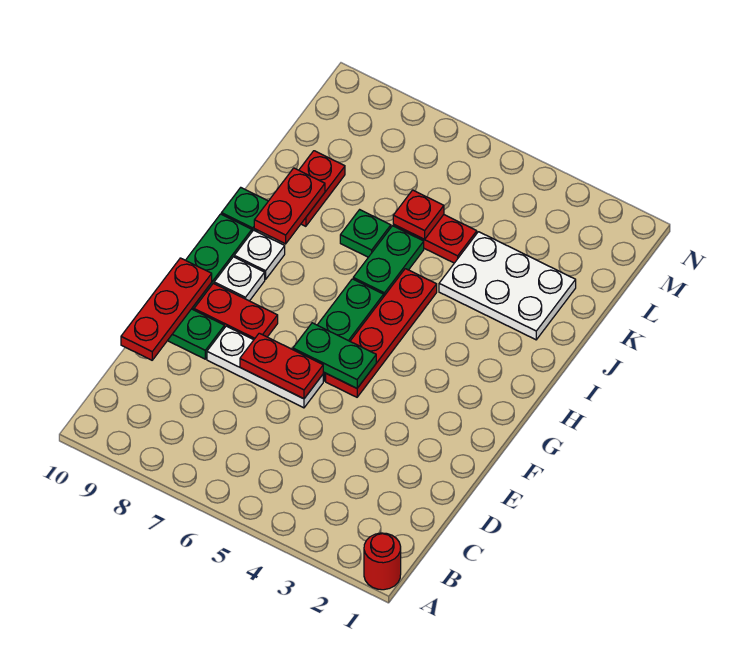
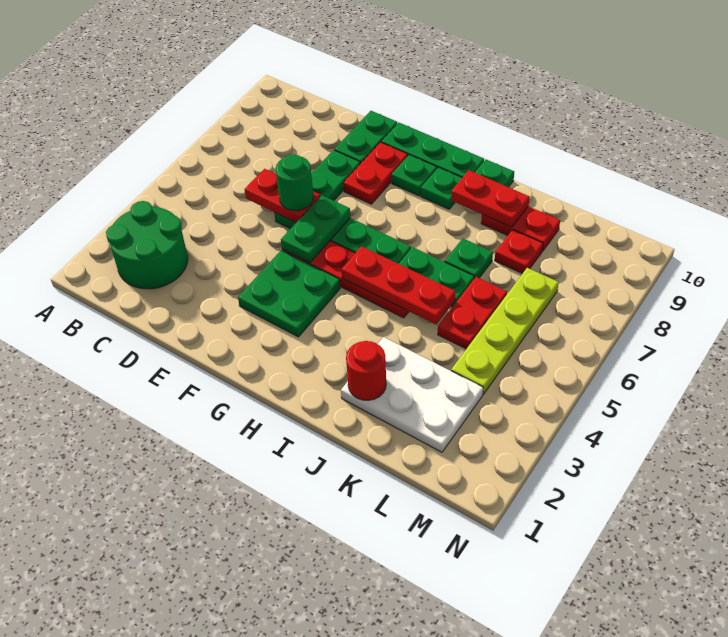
red 1x1 round brick [364,533,401,590] -> red 1x1 round brick moved to [346,341,386,400]
none -> green 2x2 round brick [106,201,188,289]
red 1x3 plate [121,258,212,360] -> red 1x3 plate moved to [341,246,456,324]
white 1x3 plate [207,326,323,408] -> green 1x3 plate [274,150,360,229]
red 1x2 plate [240,333,323,399] -> red 1x2 plate turned to [244,169,320,222]
none -> green 1x1 round brick [276,154,314,211]
none -> green 2x2 plate [238,250,340,337]
white 1x1 plate [214,257,265,301] -> green 1x1 plate [391,155,437,196]
white 1x1 plate [234,230,285,279] -> green 1x1 plate [421,167,462,209]
white 2x3 plate [439,232,576,340] -> white 2x3 plate turned to [341,337,483,452]
red 1x1 plate [393,190,444,239] -> red 1x1 plate moved to [495,230,543,274]
none -> lime 1x4 plate [451,268,559,394]

